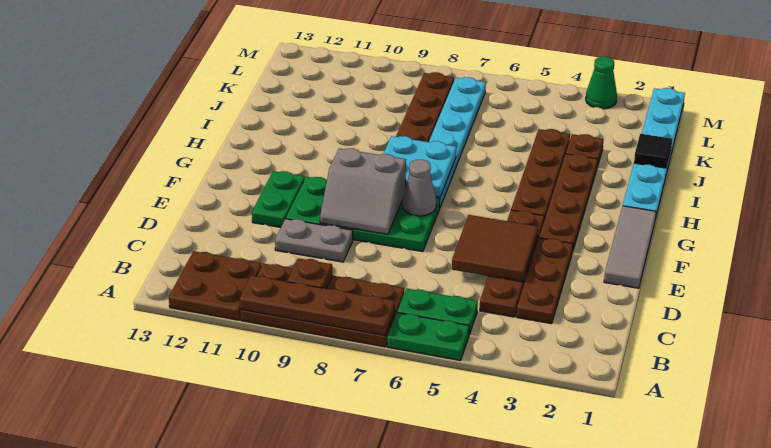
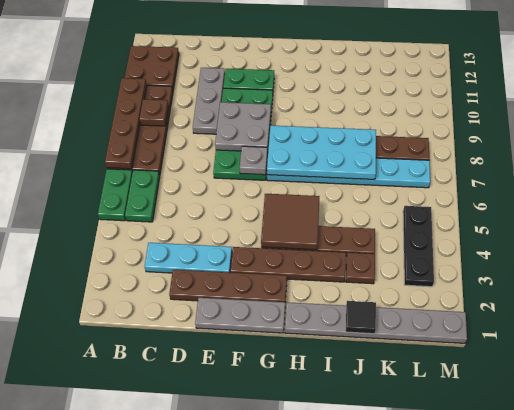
brown 1x3 plate [516,238,573,324] -> cyan 1x3 plate [145,243,232,273]
brown 1x4 plate [480,210,544,317] -> brown 1x4 plate moved to [169,270,287,302]
brown 2x2 tile [452,215,538,282] -> brown 2x2 tile moved to [261,194,319,250]
grey 1x2 plate [275,219,353,262] -> grey 1x3 plate [193,68,225,134]
grey 1x3 tile [604,206,656,288] -> grey 1x3 plate [195,298,285,333]
grey 2x2 slope [320,148,406,235] -> grey 2x2 plate [215,102,271,152]
grey 1x1 cone [403,160,436,216] -> grey 1x1 plate [240,146,268,175]
cyan 2x2 plate [383,136,456,197] -> cyan 2x4 plate [267,125,376,179]
cyan 1x6 plate [623,88,685,216] -> grey 1x6 plate [285,302,467,343]
none -> black 1x3 plate [403,206,434,287]
green 1x1 cone [586,57,617,109] -> none

